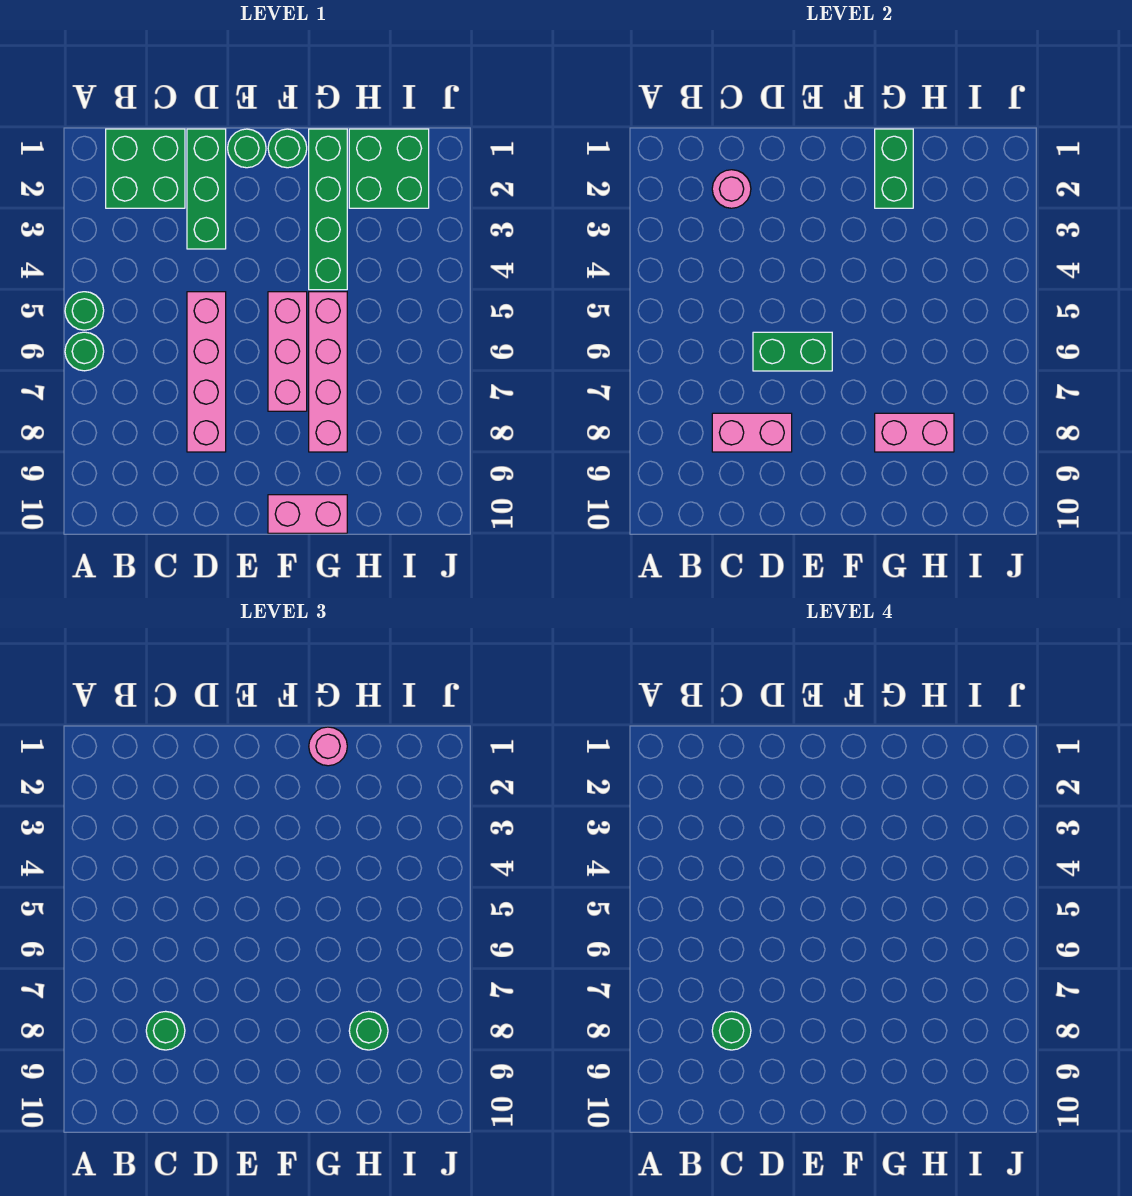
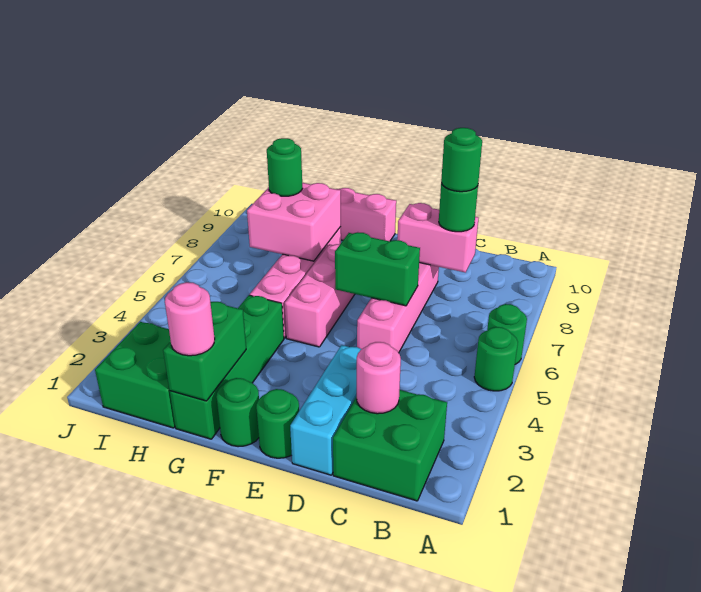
green 1x3 brick [187,129,226,249] -> cyan 1x3 brick [290,345,361,475]
pink 1x2 brick [875,413,954,452] -> pink 2x2 brick [247,183,341,261]

